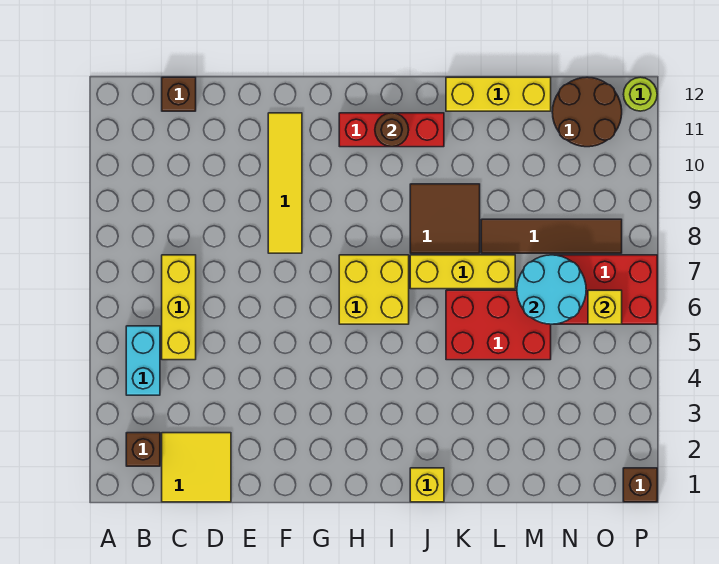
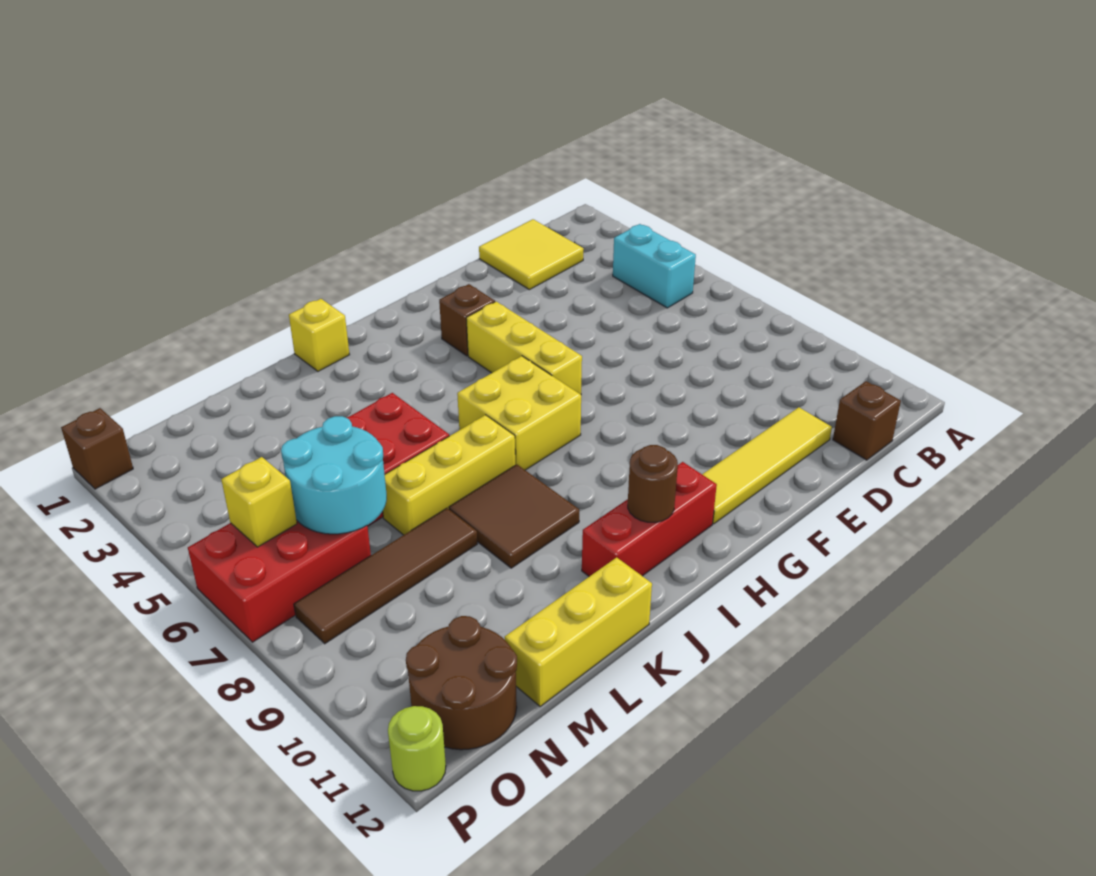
brown 1x1 brick [126,433,160,466] -> brown 1x1 brick moved to [439,284,495,356]
yellow 1x3 brick [162,255,196,360] -> yellow 1x3 brick moved to [466,302,582,394]
yellow 1x4 tile [268,113,302,253] -> yellow 1x4 tile turned to [702,407,832,524]

